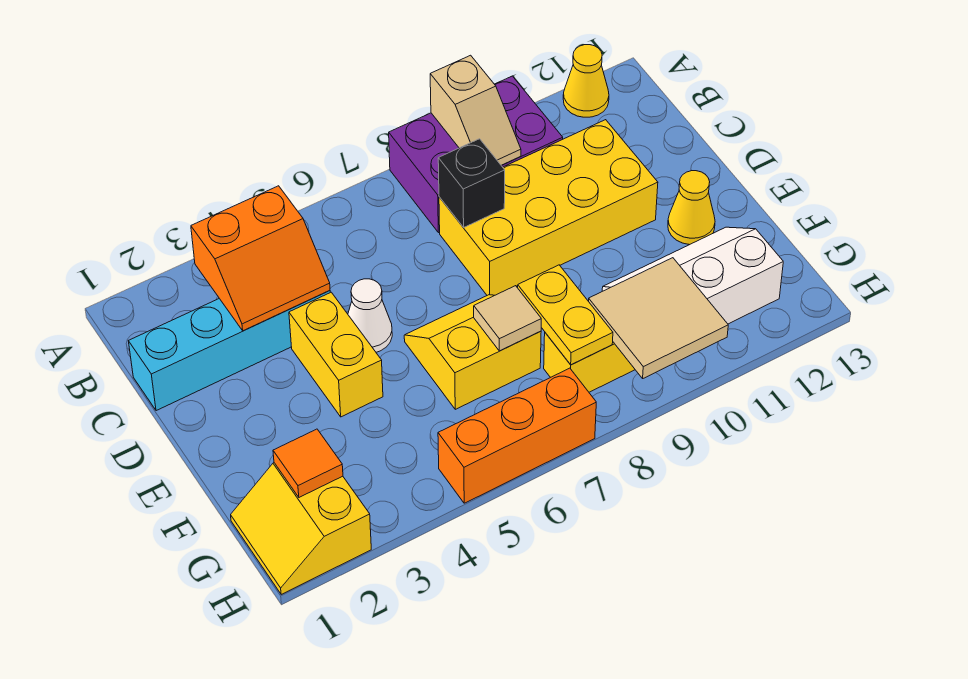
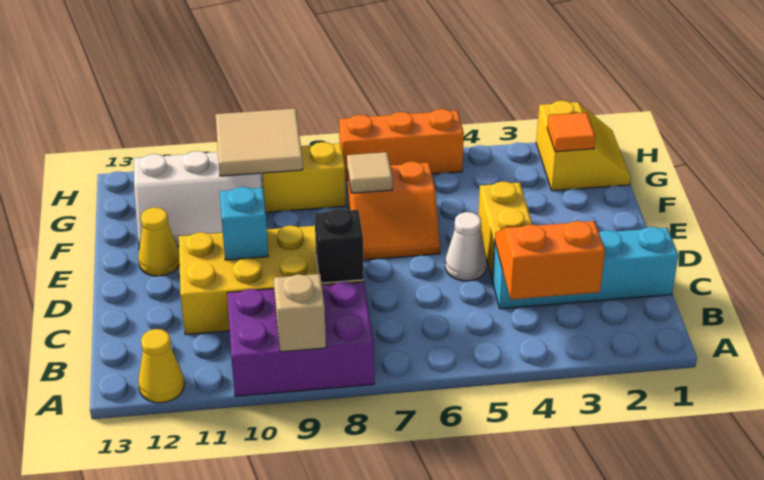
none -> cyan 1x1 brick [220,187,268,260]
yellow 2x2 slope [404,295,541,409] -> orange 2x2 slope [347,161,440,260]
yellow 1x2 plate [518,265,613,365] -> none

